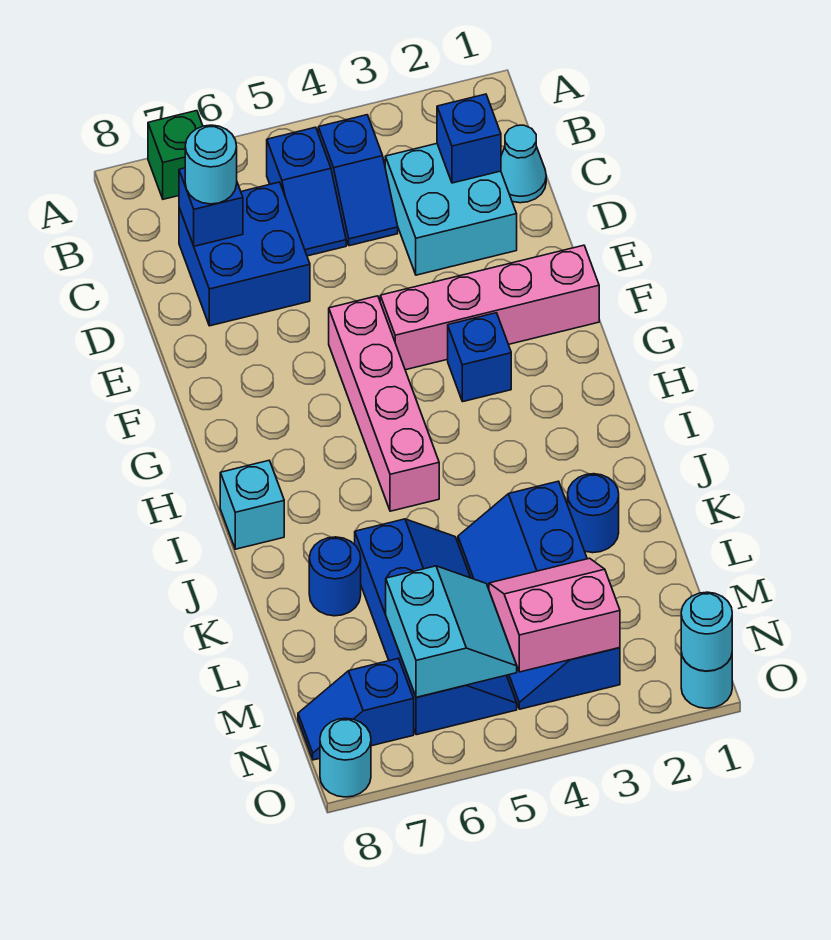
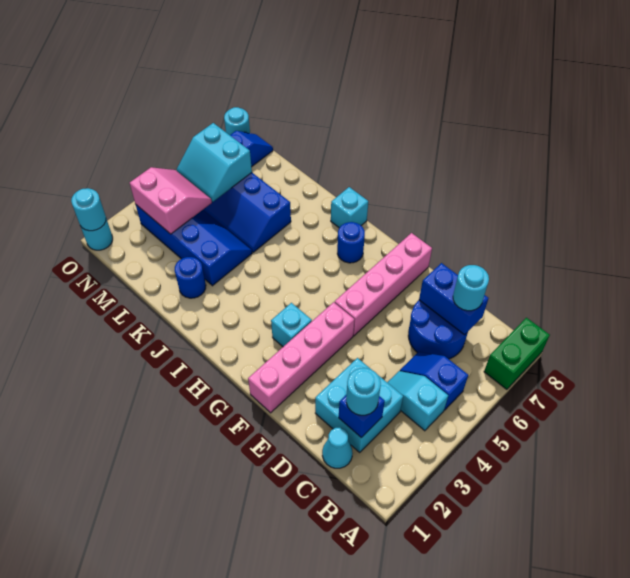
green 1x1 brick [148,111,203,199] -> green 1x2 brick [484,318,550,389]
blue 1x2 slope [318,115,398,246] -> cyan 1x2 slope [387,371,448,431]
none -> cyan 1x1 round brick [346,368,381,415]
blue 2x2 brick [179,182,310,326] -> blue 2x2 round brick [408,300,468,359]
blue 1x1 brick [179,168,243,246] -> blue 1x2 brick [419,263,488,335]
pink 1x4 brick [329,296,439,511] -> pink 1x4 brick turned to [335,233,432,336]
blue 1x1 brick [448,313,511,402] -> cyan 1x1 brick [271,303,312,347]
blue 1x1 round brick [309,537,361,616] -> blue 1x1 round brick moved to [337,222,365,263]
pink 2x2 slope [489,558,620,672] -> pink 2x2 slope turned to [130,167,212,234]

